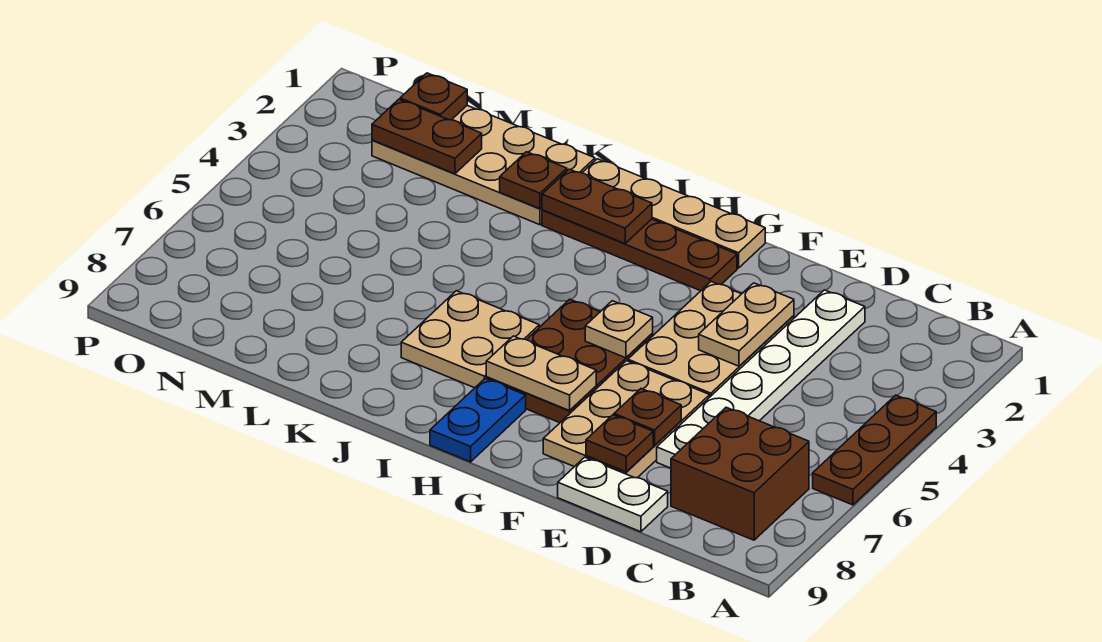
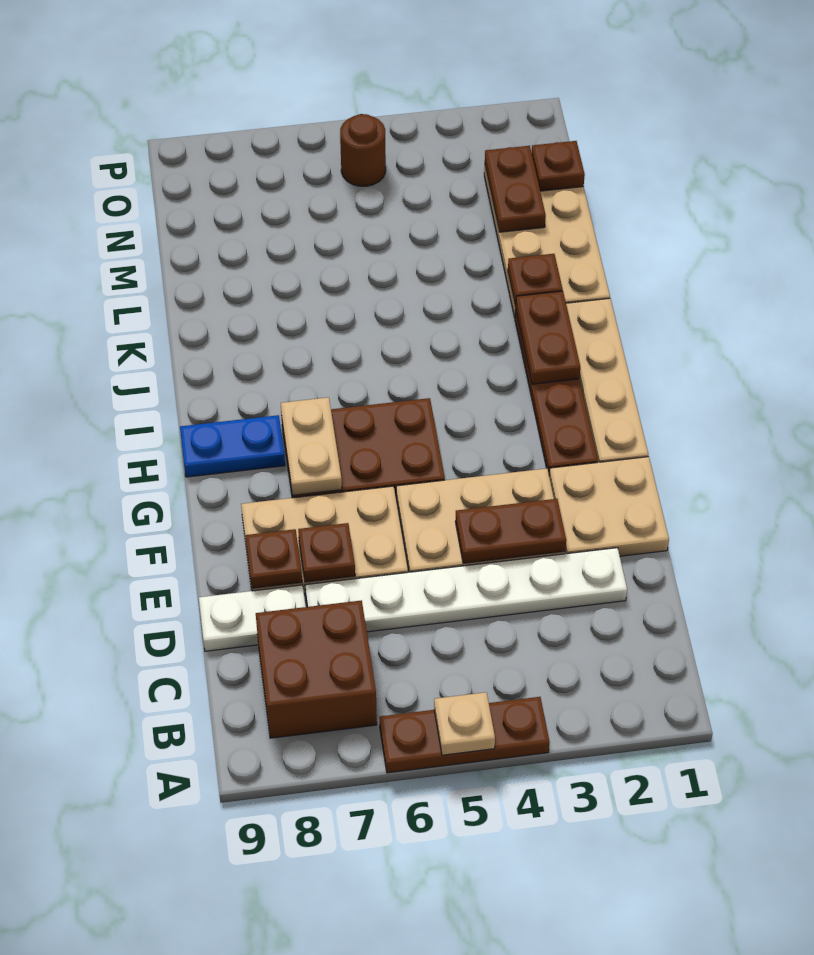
white 1x2 plate [558,457,668,532] -> white 1x2 plate turned to [199,585,306,651]
tan 1x2 plate [699,283,794,366] -> brown 1x2 plate [455,499,566,563]
tan 1x1 plate [585,301,653,358] -> tan 1x1 plate moved to [434,692,495,755]
tan 2x2 plate [401,291,539,388] -> tan 2x2 plate moved to [549,457,669,556]
none -> brown 1x1 round brick [340,114,386,186]

